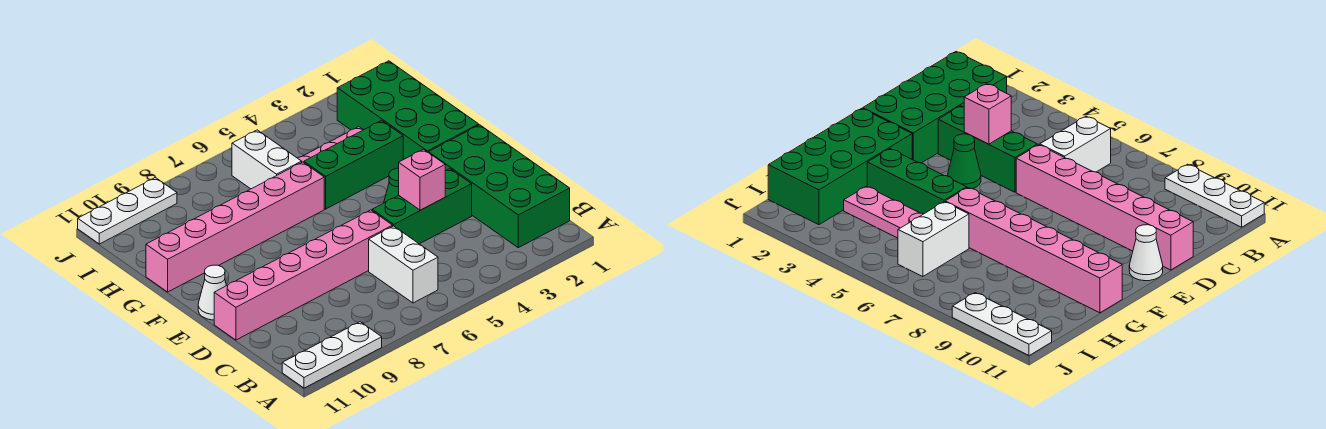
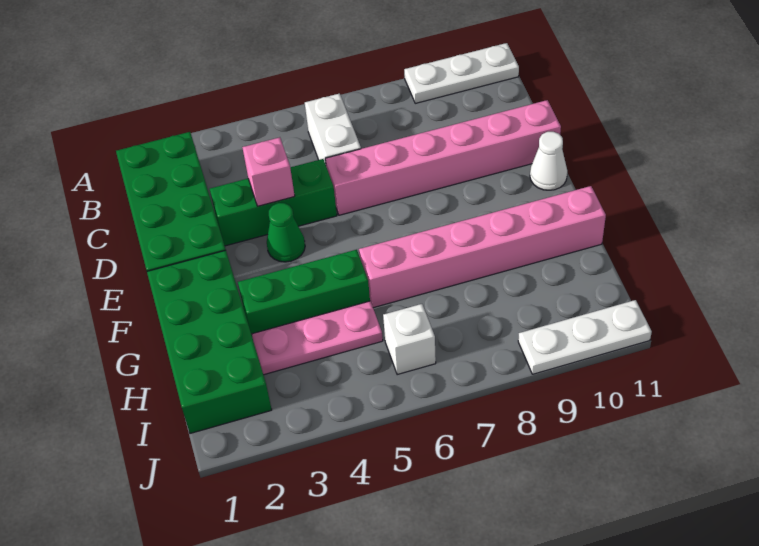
white 1x2 brick [232,130,302,189] -> white 1x1 brick [383,304,436,375]

